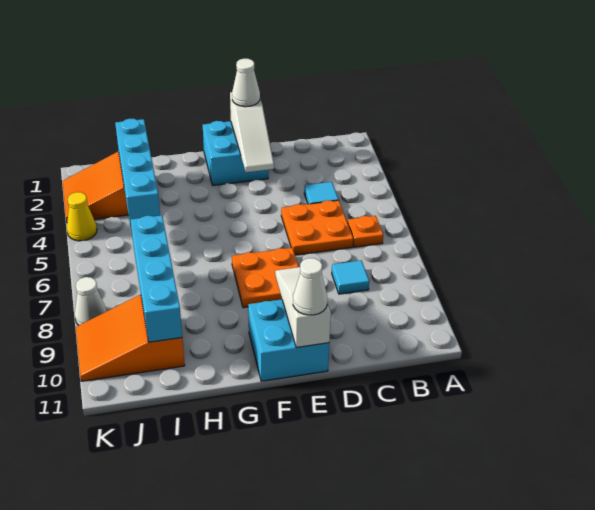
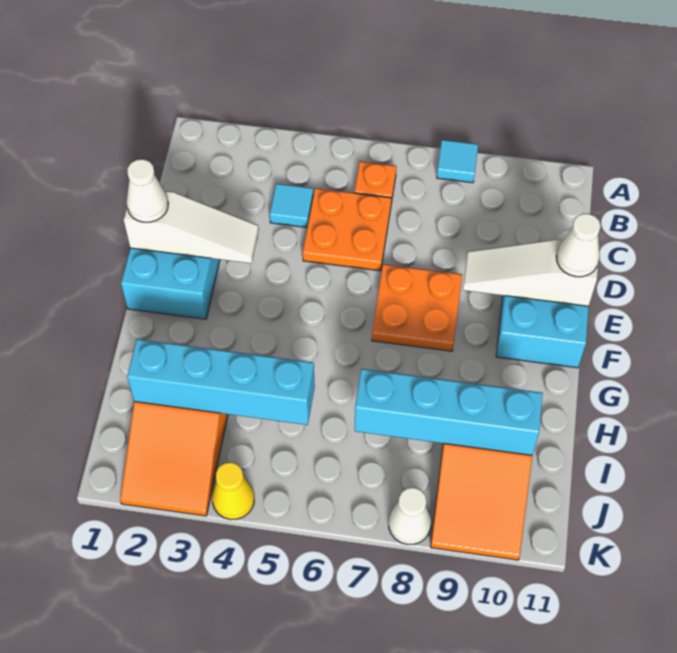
cyan 1x1 tile [332,260,369,294] -> cyan 1x1 tile moved to [437,140,478,183]

